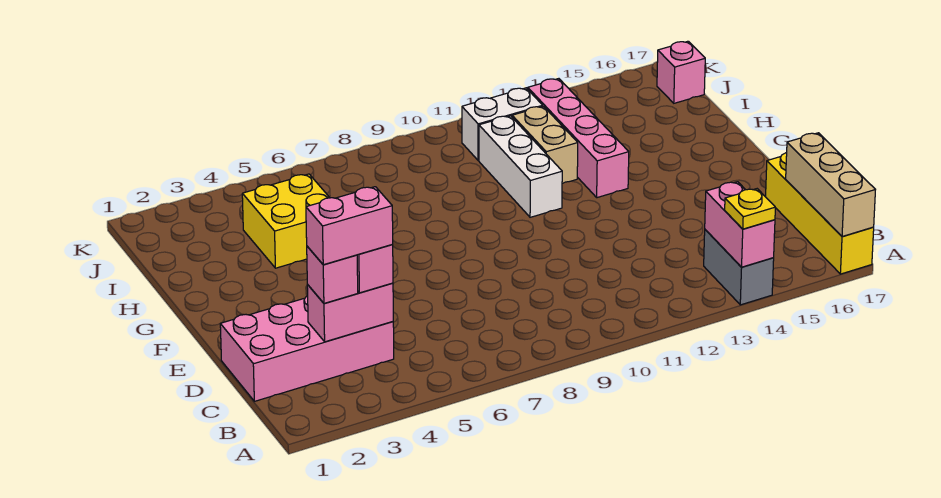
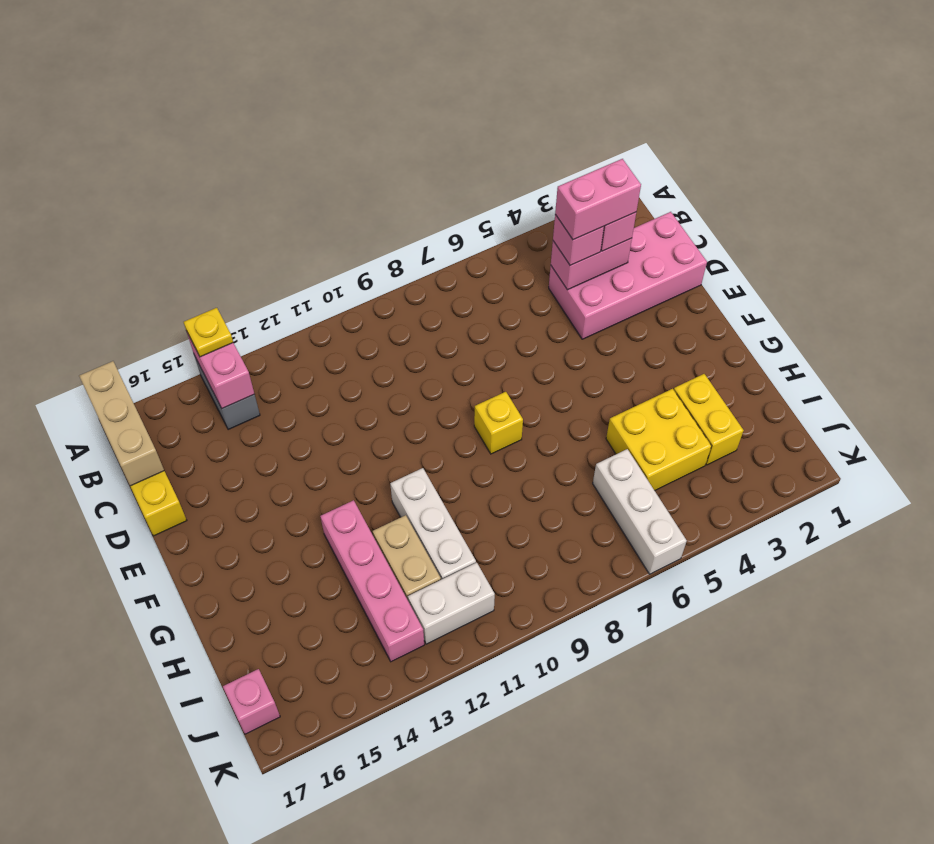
none -> yellow 1x1 brick [474,392,523,454]
none -> yellow 1x2 brick [674,374,744,465]
none -> white 1x3 brick [593,449,687,574]

